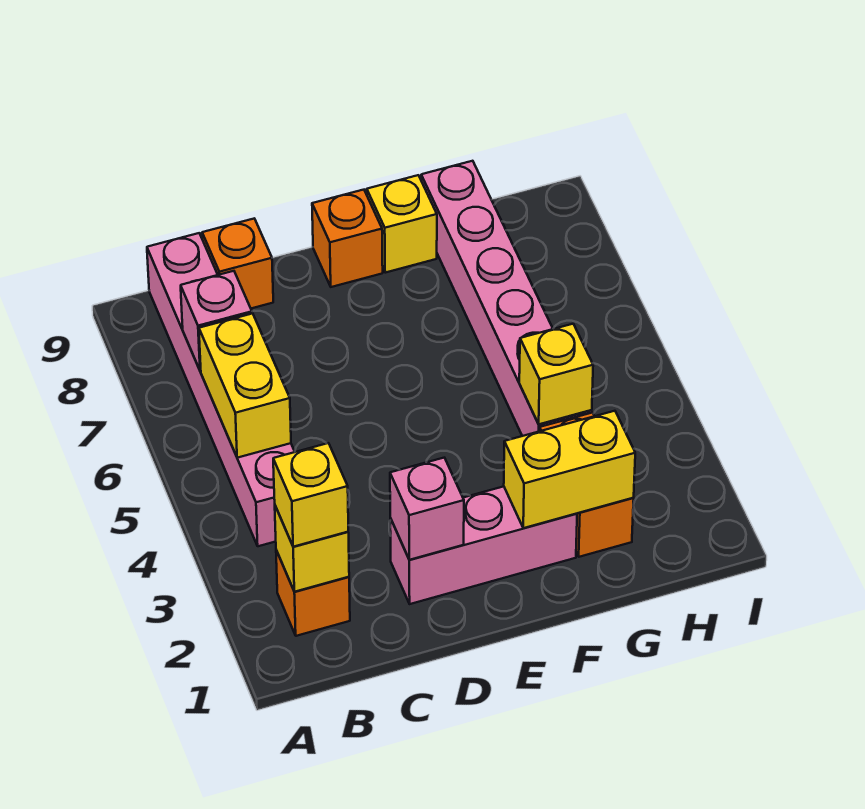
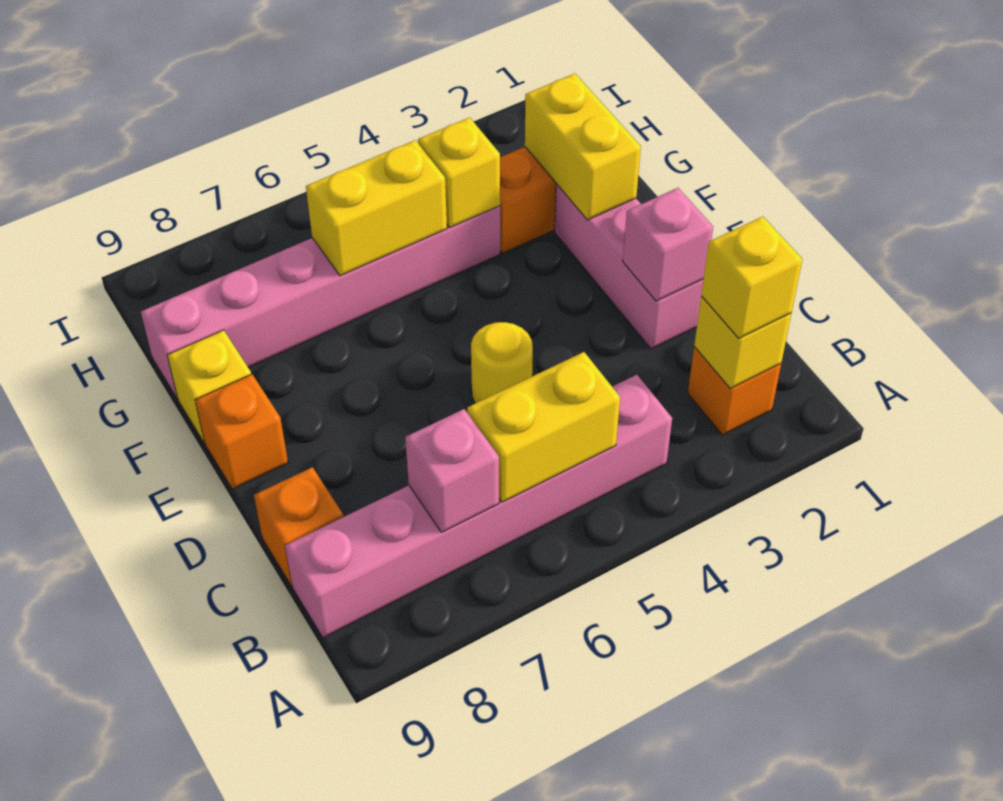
none -> yellow 1x1 round brick [471,322,533,403]
none -> yellow 1x2 brick [306,140,447,276]

